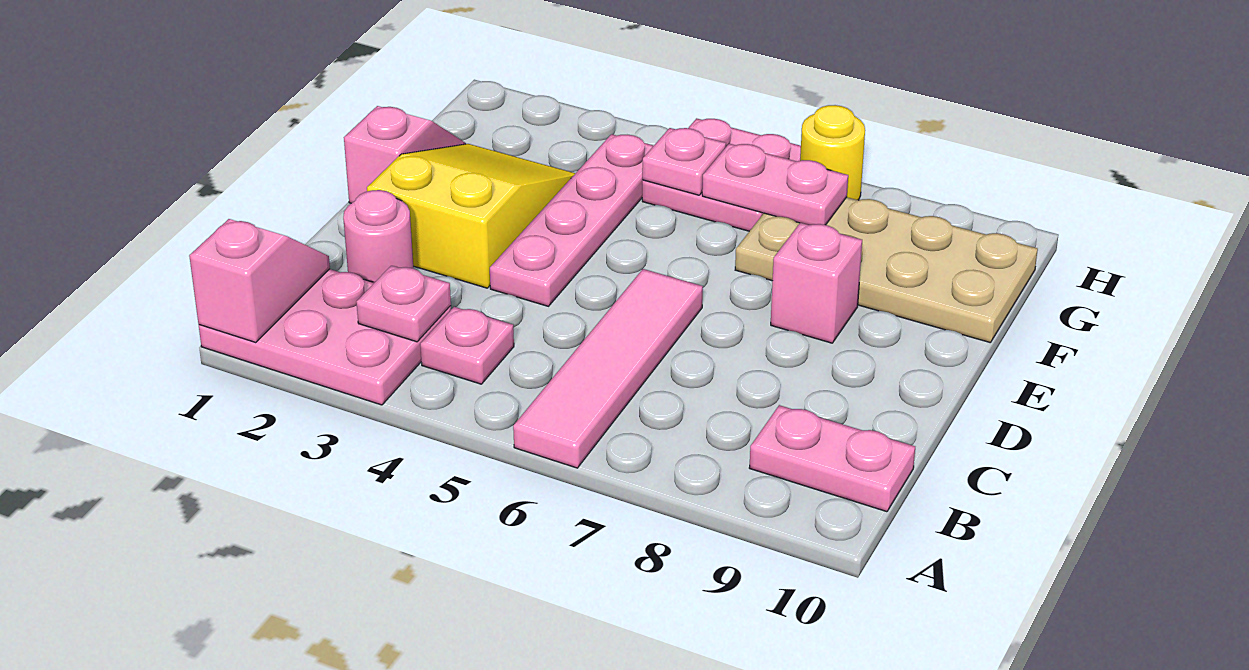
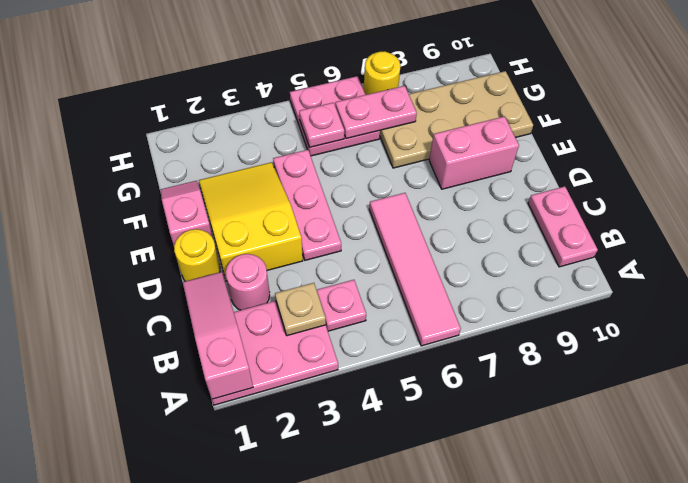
pink 1x2 slope [189,219,330,343] -> pink 1x3 slope [183,272,253,399]
pink 1x1 plate [356,266,451,342] -> tan 1x1 plate [275,283,326,336]
pink 1x2 plate [749,405,915,512] -> pink 1x2 plate turned to [528,186,598,267]
none -> yellow 1x1 round brick [174,229,220,281]
pink 1x4 plate [490,134,654,306] -> pink 1x3 plate [273,150,341,260]
pink 1x1 brick [771,223,862,343] -> pink 1x2 brick [429,116,519,189]

